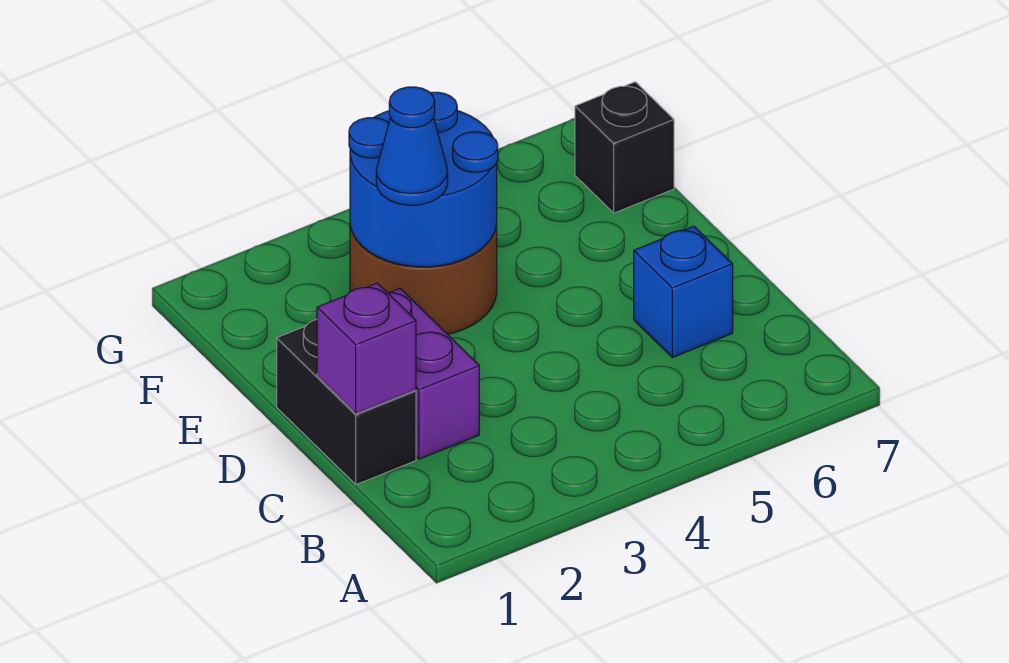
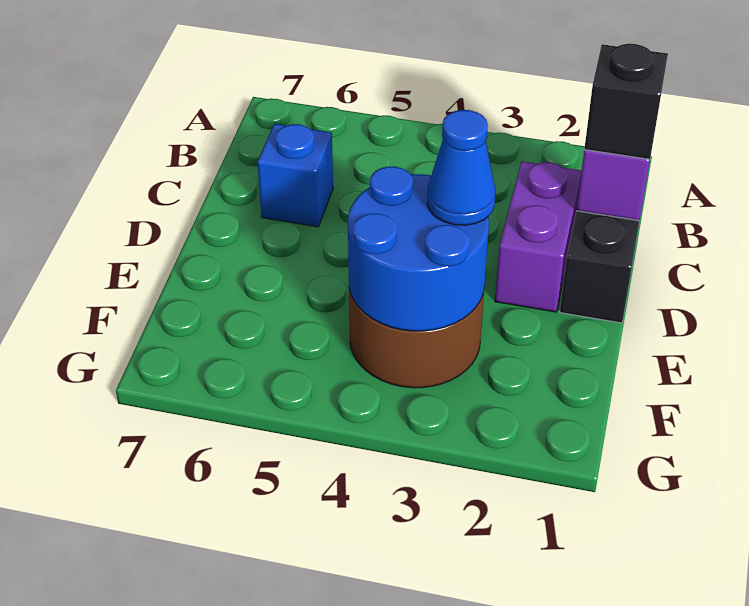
black 1x1 brick [575,82,674,213] -> black 1x1 brick moved to [584,44,668,159]

